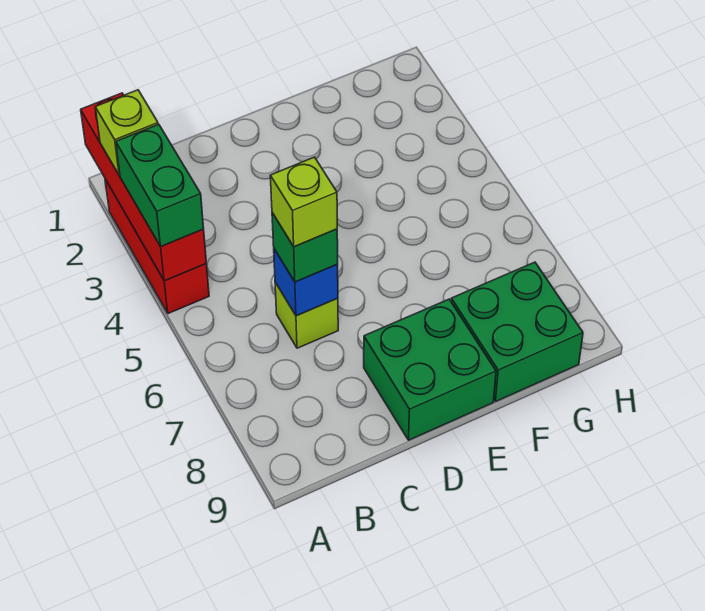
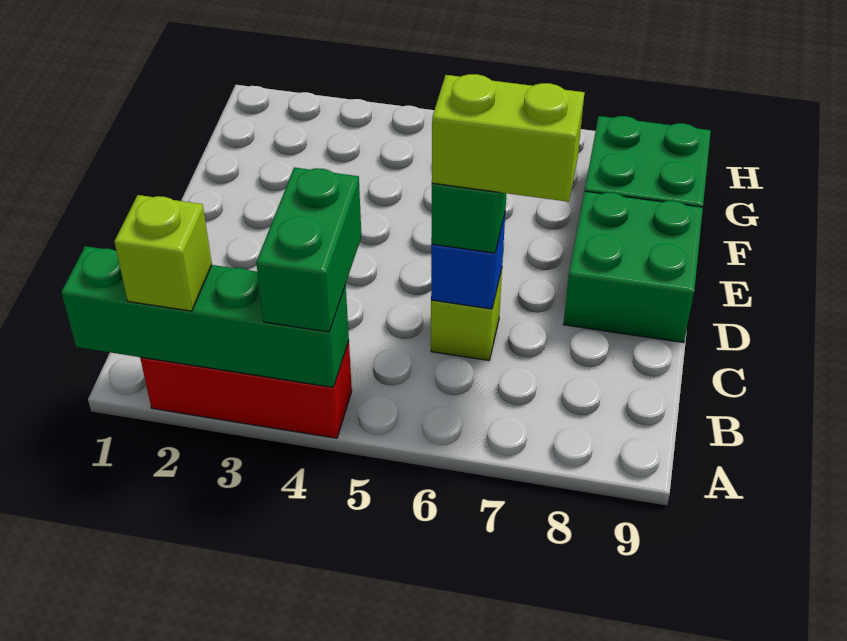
red 1x4 brick [81,93,206,281] -> green 1x4 brick [61,246,349,387]
green 1x2 brick [116,124,204,246] -> green 1x2 brick turned to [256,167,361,332]
lime 1x1 brick [270,157,337,247] -> lime 1x2 brick [432,74,585,202]

